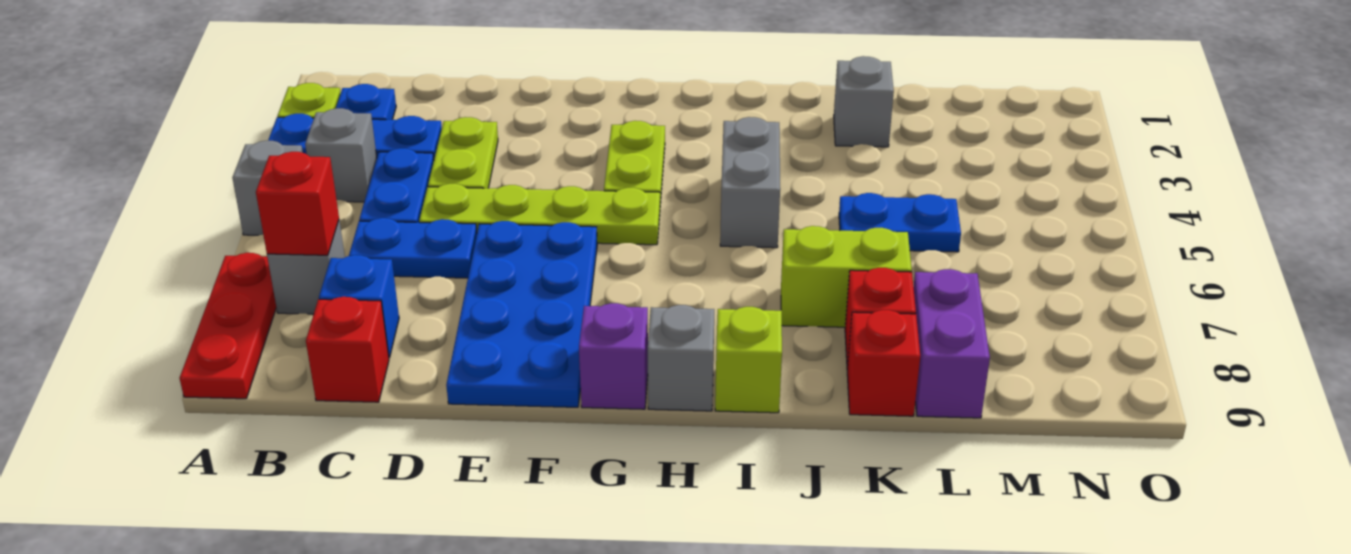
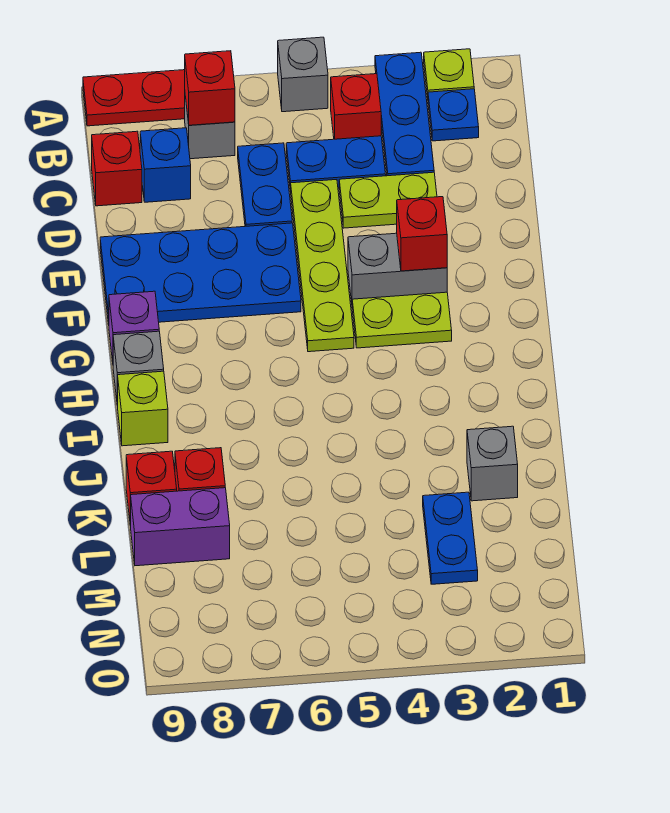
grey 1x1 brick [305,108,377,202] -> red 1x1 brick [331,74,381,139]
none -> red 1x1 brick [397,197,447,271]
grey 1x2 brick [720,117,780,248] -> grey 1x2 brick moved to [348,233,447,302]
lime 1x2 brick [781,226,912,327] -> none
blue 1x2 plate [839,193,961,252] -> blue 1x2 plate moved to [423,492,478,584]

